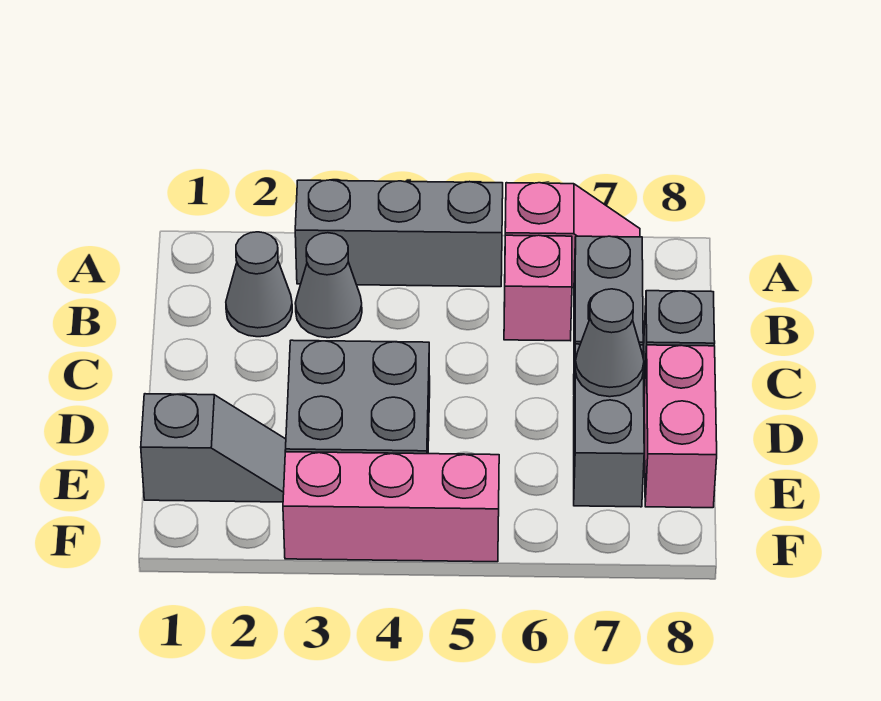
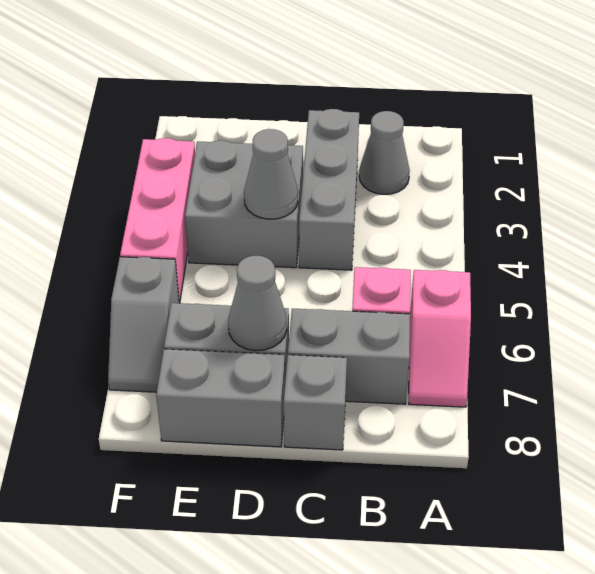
grey 1x3 brick [295,180,503,287] -> grey 1x3 brick moved to [299,109,359,270]
grey 1x1 cone [295,233,362,338] -> grey 1x1 cone moved to [244,129,298,219]
pink 1x2 brick [644,345,717,508] -> grey 1x2 brick [156,349,285,447]
grey 1x2 slope [141,394,286,502] -> grey 1x2 slope moved to [108,257,179,392]

